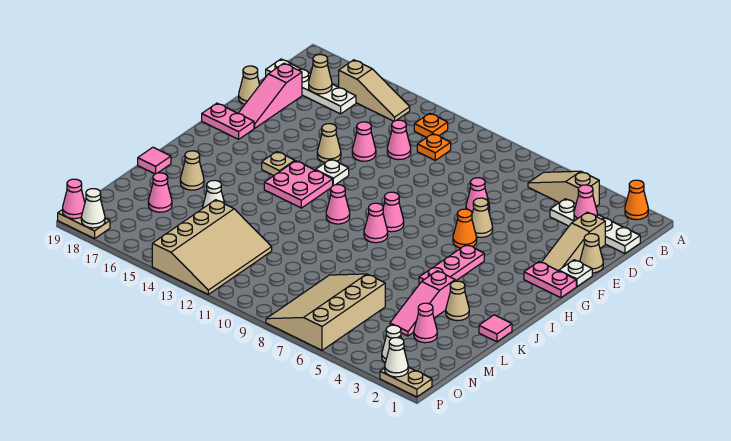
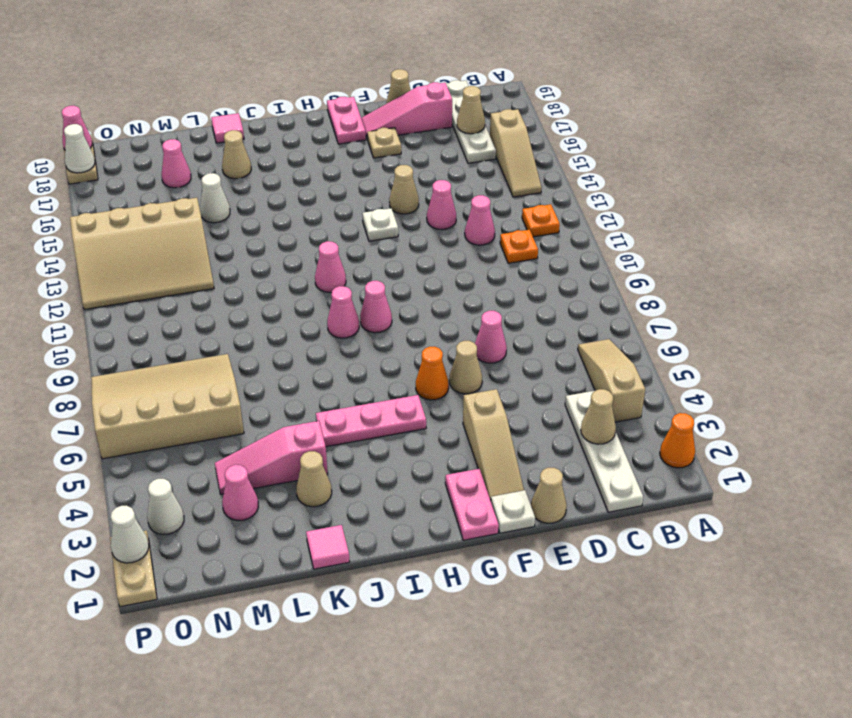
pink 1x1 cone [574,185,597,220] -> tan 1x1 cone [581,389,616,444]
tan 1x3 slope [541,212,605,271] -> tan 1x3 slope turned to [463,389,524,500]
pink 2x2 plate [264,161,333,208] -> none
tan 1x1 plate [262,152,295,176] -> tan 1x1 plate moved to [367,128,401,158]

